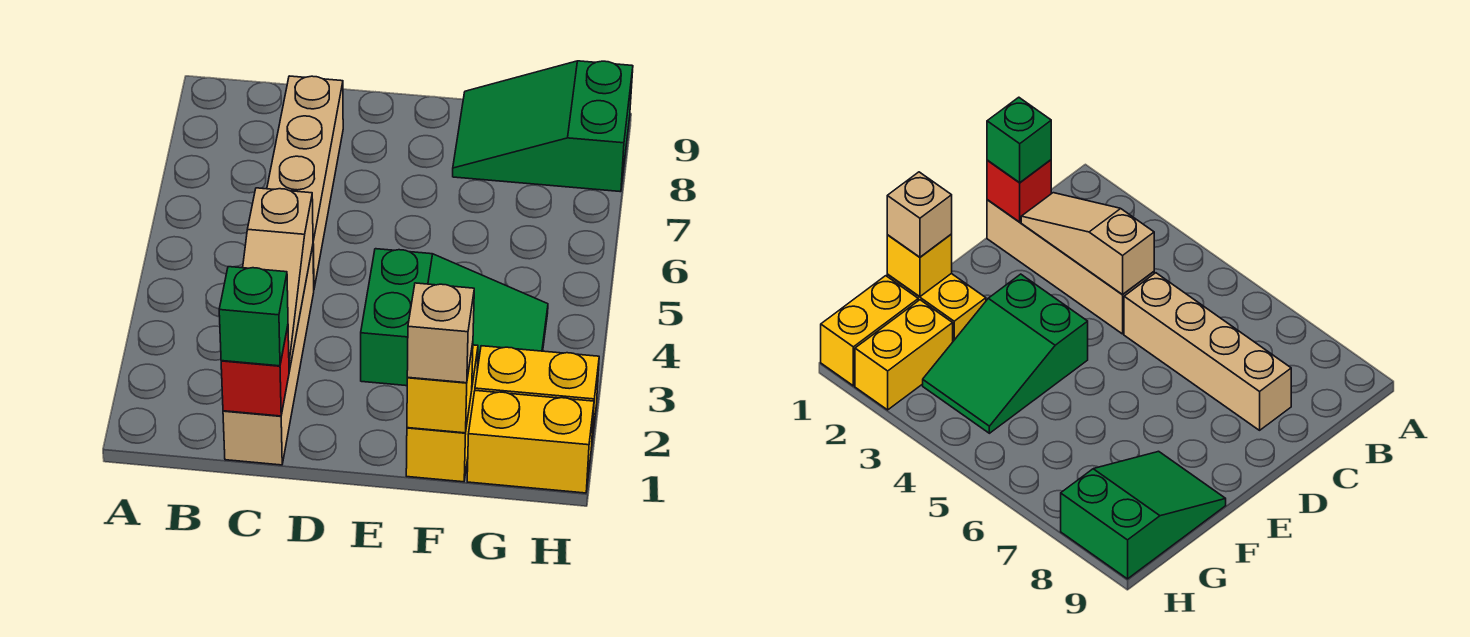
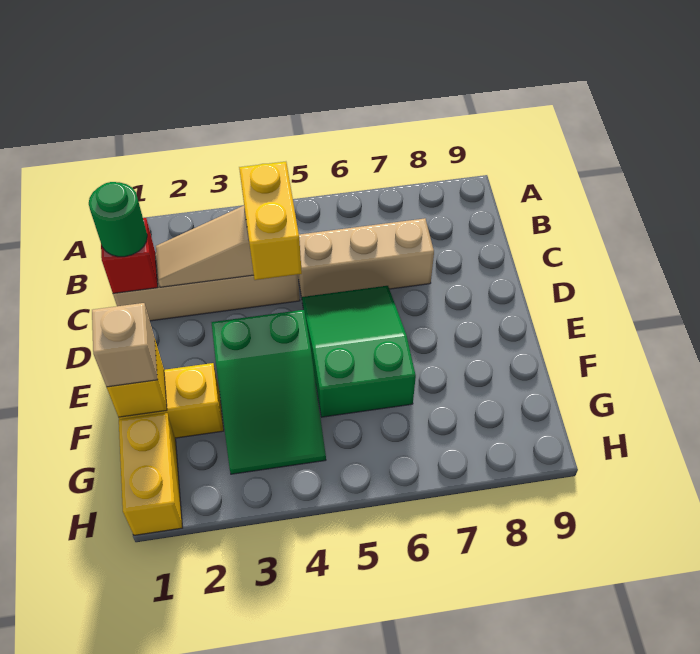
green 1x1 brick [219,267,288,366] -> green 1x1 round brick [89,182,147,257]
tan 1x4 brick [267,76,343,288] -> tan 1x3 brick [298,218,434,297]
green 2x3 slope [453,61,633,192] -> green 2x3 slope moved to [302,286,416,417]
yellow 1x2 brick [475,346,599,440] -> yellow 1x2 brick moved to [239,162,302,280]

